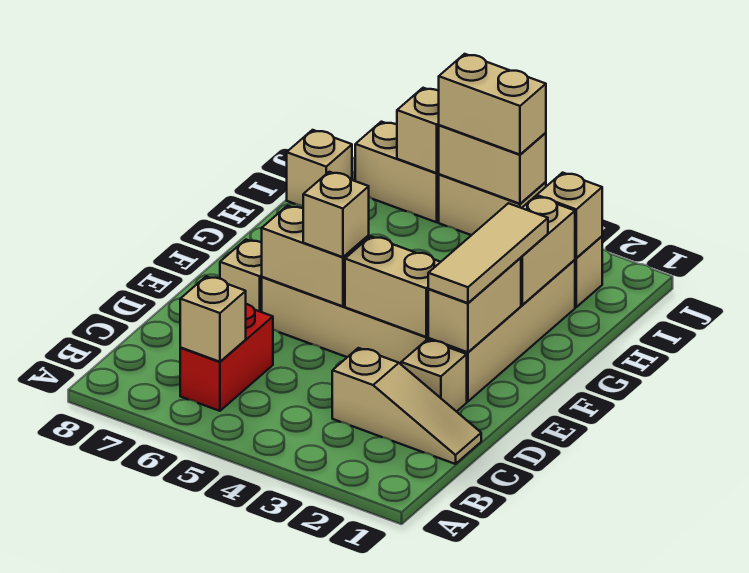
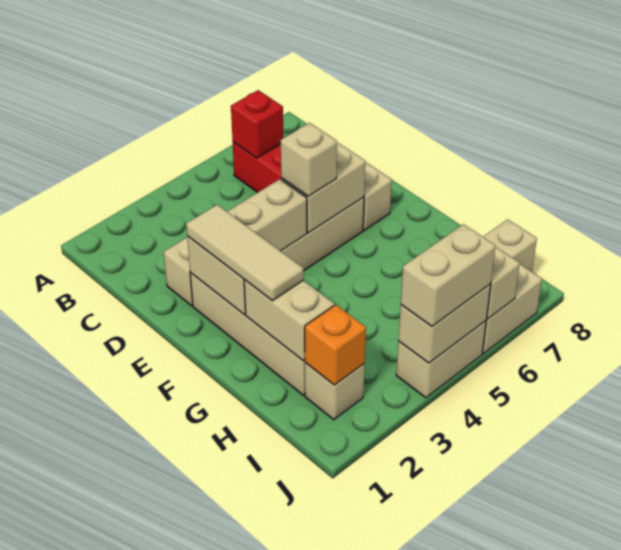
tan 1x1 brick [180,276,246,362] -> red 1x1 brick [231,90,283,158]
tan 1x3 slope [332,348,481,464] -> none
tan 1x1 brick [537,173,602,258] -> orange 1x1 brick [305,305,366,385]

